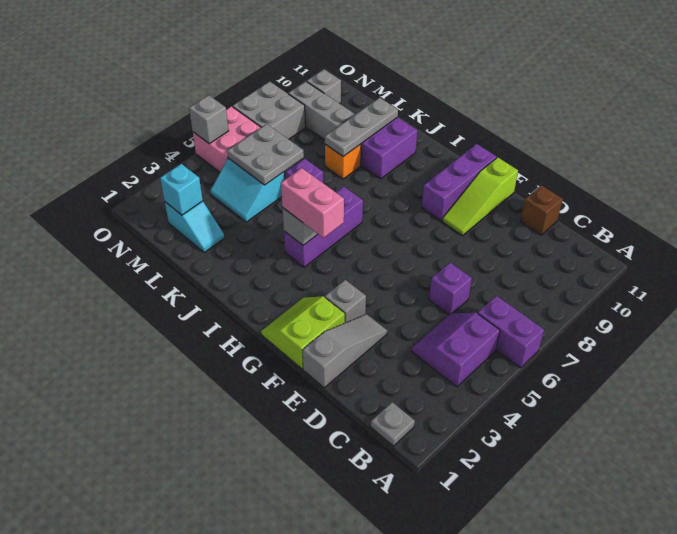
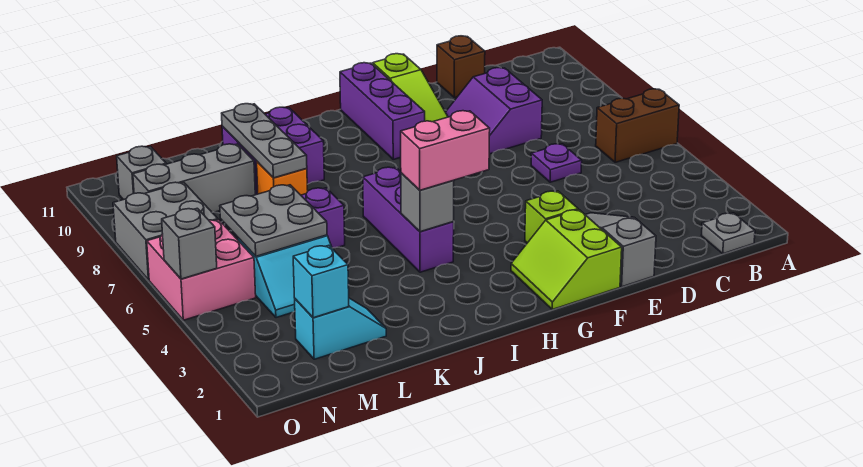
purple 1x2 brick [478,296,544,368] -> brown 1x2 brick [596,89,679,162]
purple 2x2 slope [412,313,500,387] -> purple 2x2 slope moved to [446,68,542,154]
purple 1x1 brick [429,263,472,315] -> purple 1x1 plate [531,144,582,182]
grey 1x1 brick [325,280,366,323] -> lime 1x1 brick [525,191,578,243]

